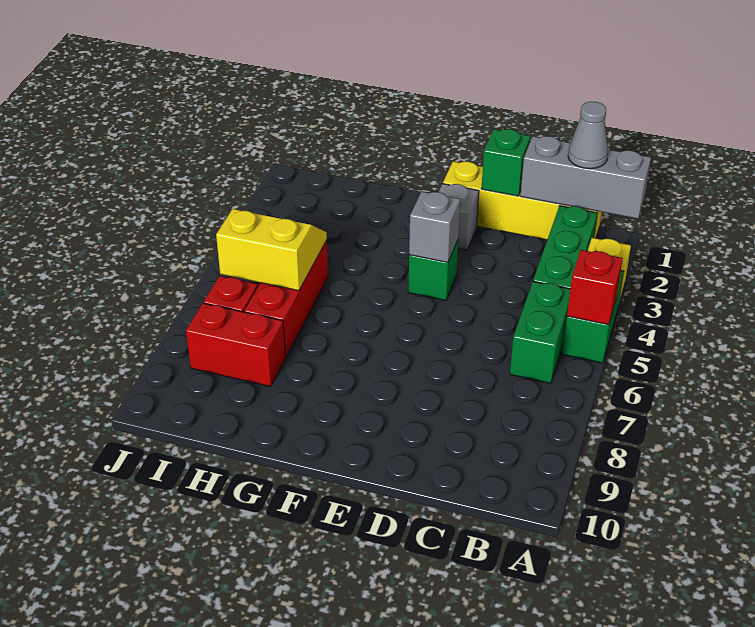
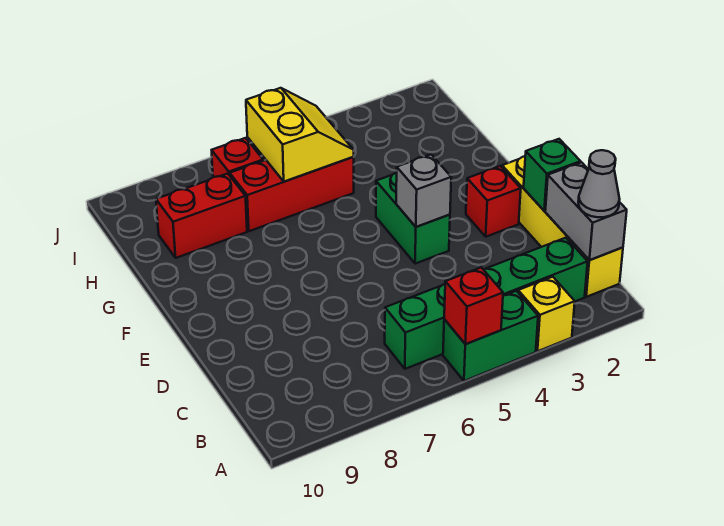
grey 1x3 brick [520,136,651,219] -> grey 1x2 brick [545,162,627,260]
grey 1x1 brick [439,184,479,250] -> red 1x1 brick [466,166,521,237]
green 1x1 brick [408,240,458,300] -> green 1x2 brick [376,172,450,264]
red 1x2 brick [186,303,285,387] -> red 1x2 brick turned to [156,174,247,258]

